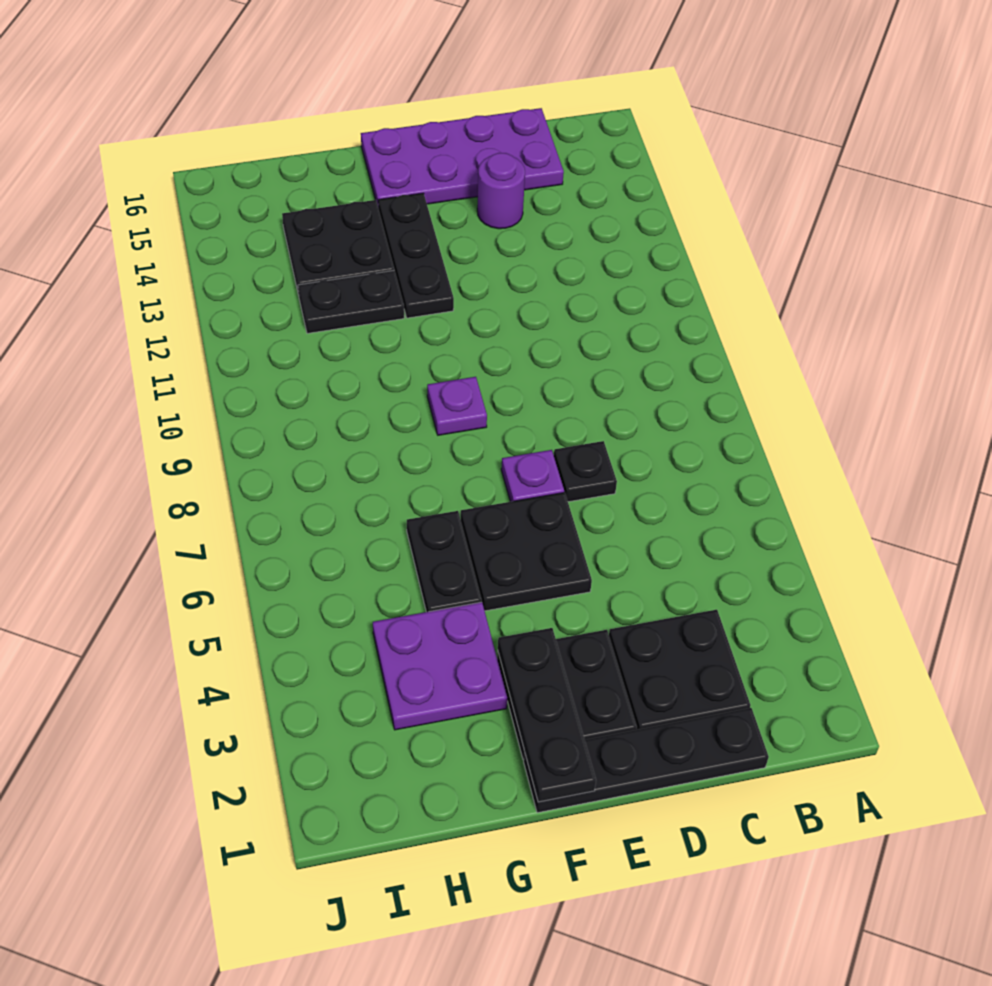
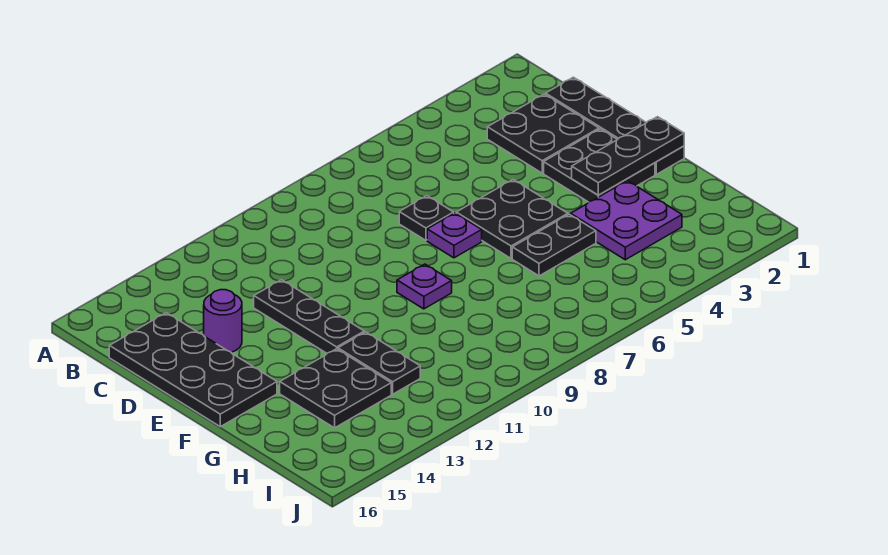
purple 2x4 plate [361,108,564,209] -> black 2x4 plate [109,313,277,427]
black 1x3 plate [378,193,454,318] -> black 1x3 plate turned to [254,280,364,353]

